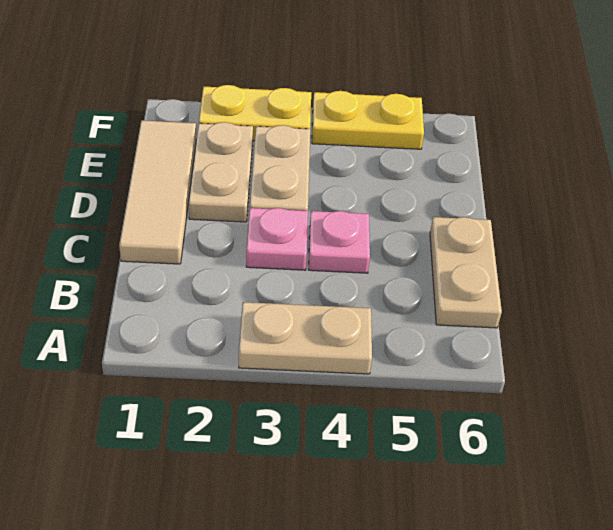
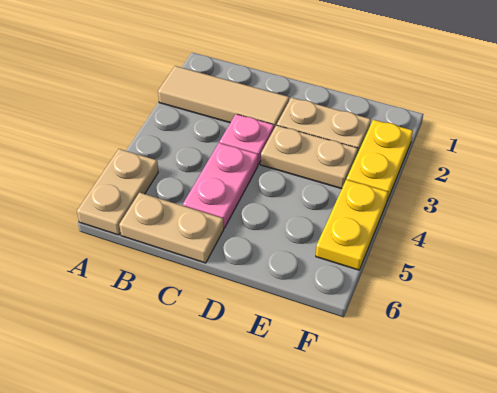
tan 1x2 plate [239,302,372,374] -> tan 1x2 plate moved to [77,149,158,235]
tan 1x3 tile [119,120,196,264] -> tan 1x3 tile moved to [158,66,289,128]
pink 1x1 plate [309,211,370,273] -> pink 1x2 plate [183,143,258,228]

